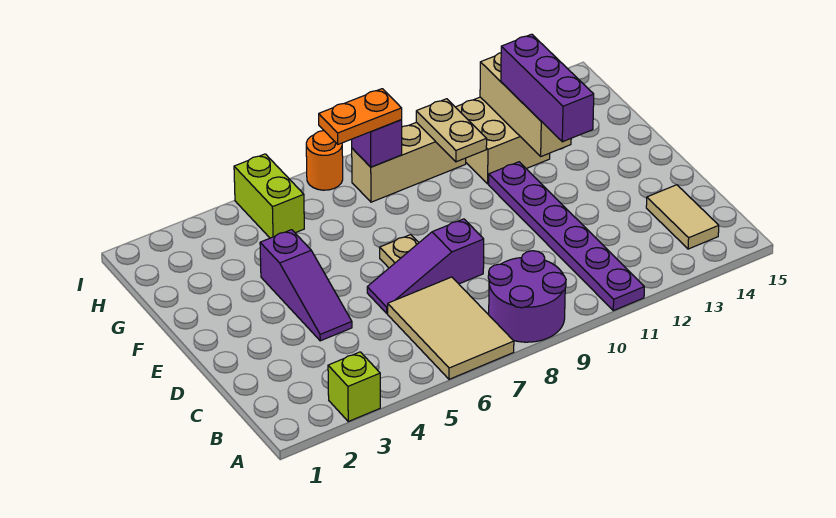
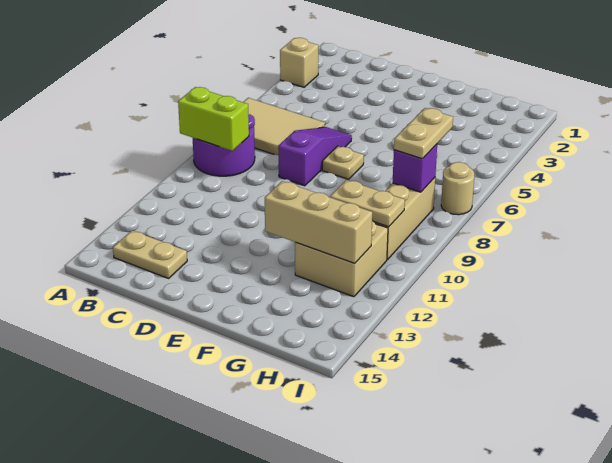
lime 1x1 brick [328,352,380,422] -> tan 1x1 brick [280,38,318,87]
purple 1x6 plate [489,162,644,311] -> none
tan 1x2 tile [646,185,719,249] -> tan 1x2 plate [113,231,187,278]
purple 1x3 slope [260,230,352,341] -> none
purple 1x3 brick [501,34,594,142] -> none
lime 1x2 brick [234,154,304,238] -> lime 1x2 brick moved to [178,87,249,151]
orange 1x2 plate [319,89,402,144] -> tan 1x2 plate [394,108,453,159]
orange 1x1 round brick [306,131,343,190] -> tan 1x1 round brick [441,162,474,215]

